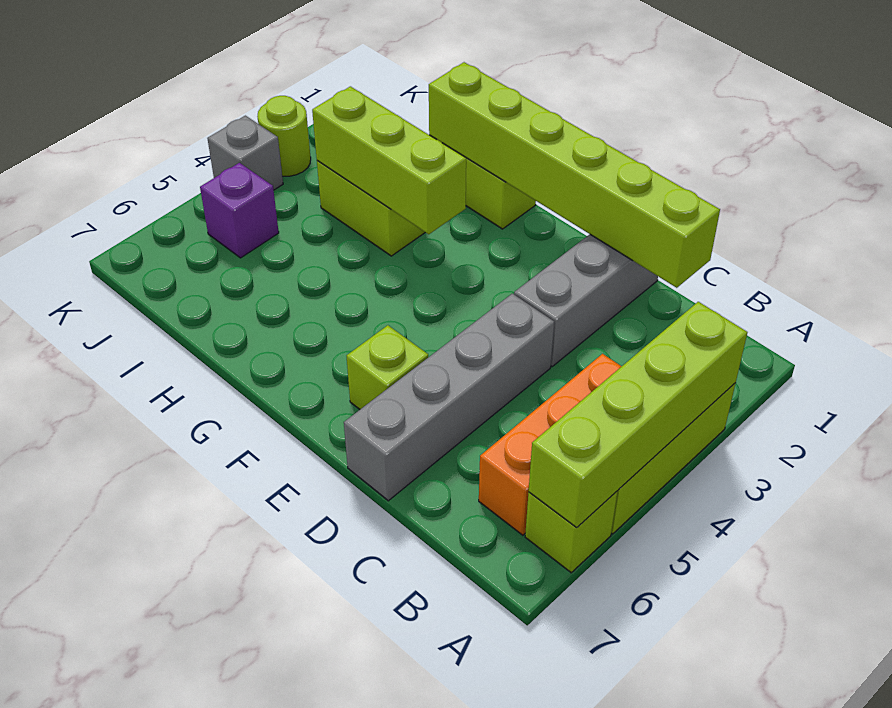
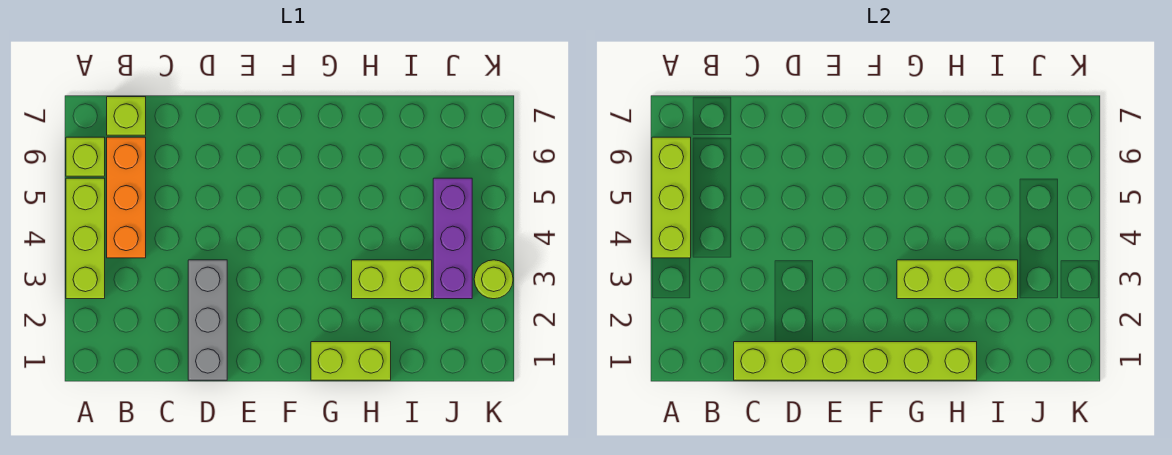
lime 1x4 brick [529,302,748,527] -> lime 1x3 brick [652,137,691,258]
grey 1x4 brick [344,294,554,501] -> none
lime 1x1 brick [347,325,428,409] -> lime 1x1 brick moved to [107,97,146,135]
purple 1x1 brick [200,163,279,258] -> purple 1x3 brick [433,178,472,299]
grey 1x1 brick [207,116,283,190] -> none

